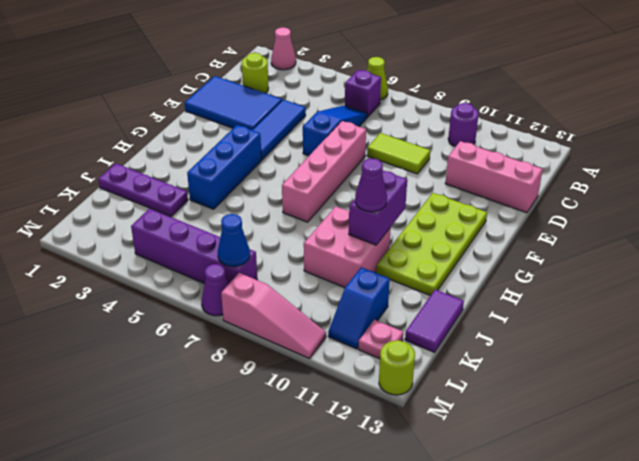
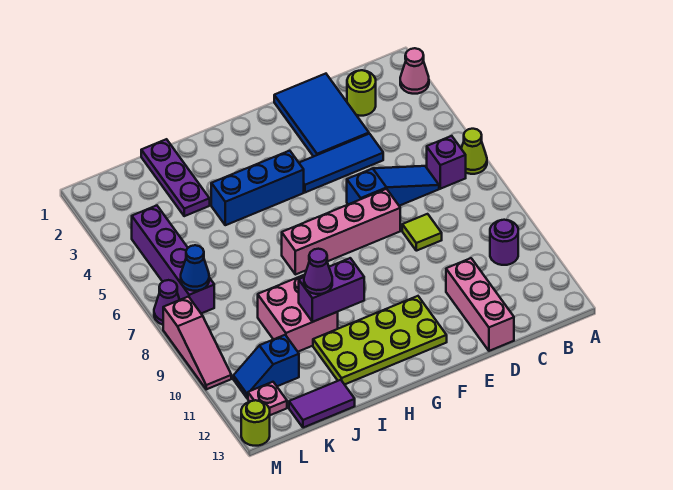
lime 1x2 tile [367,133,430,174] -> lime 1x1 tile [402,214,442,251]

